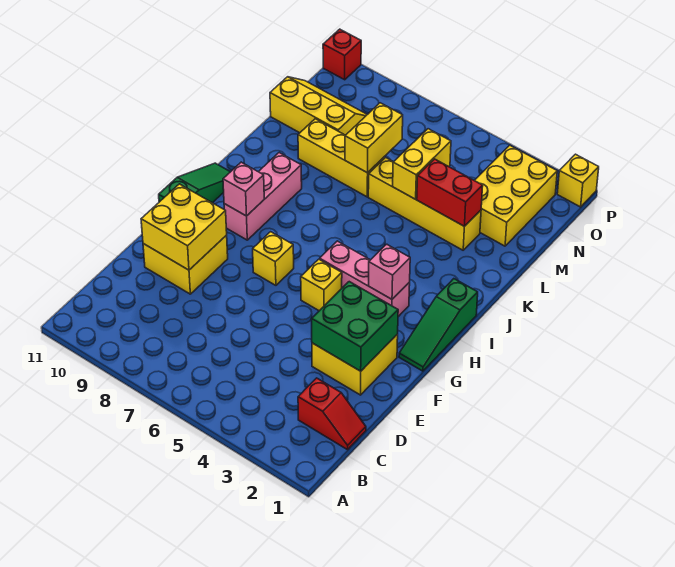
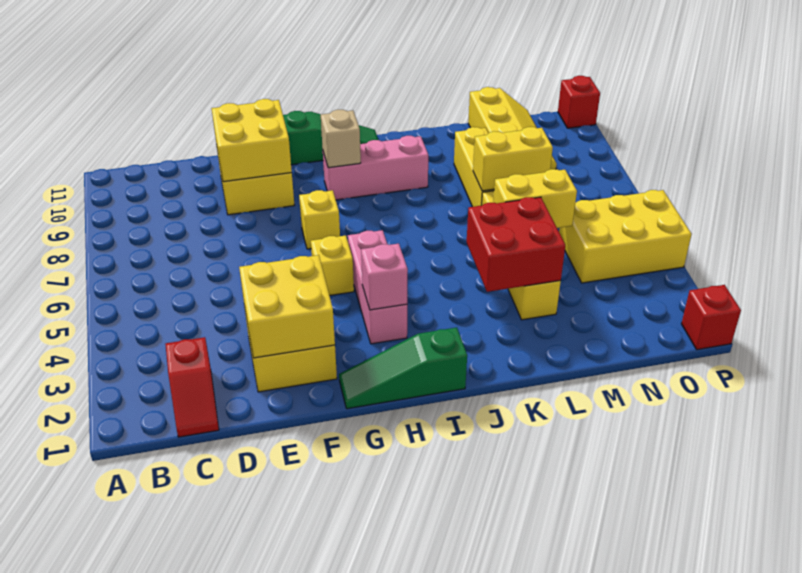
green 2x2 brick [312,282,398,371] -> yellow 2x2 brick [239,255,335,358]
pink 1x1 brick [223,162,264,216] -> tan 1x1 brick [321,110,361,168]
red 1x2 brick [417,159,483,226] -> red 2x2 brick [467,197,565,292]
yellow 2x3 brick [474,145,557,246] -> yellow 2x3 brick moved to [559,190,692,283]
yellow 1x1 brick [557,154,599,207] -> red 1x1 brick [681,285,741,350]

